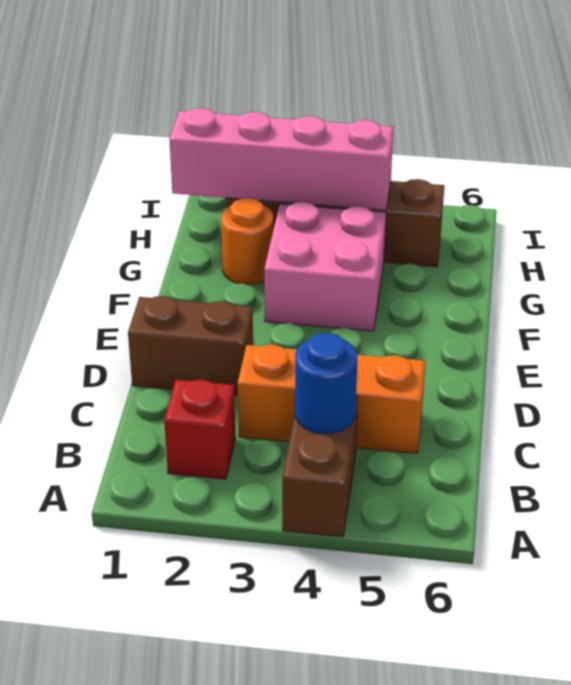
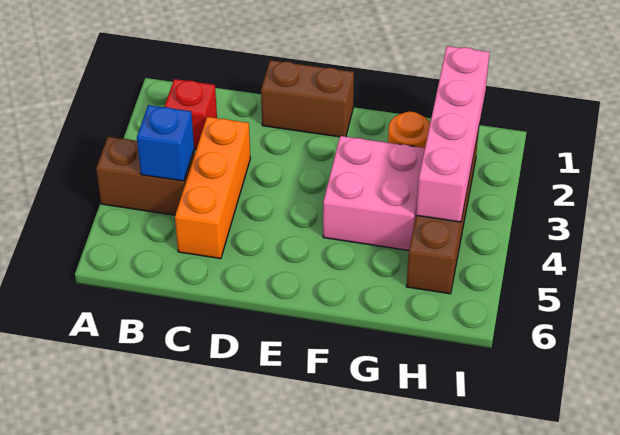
blue 1x1 round brick [295,333,357,434] -> blue 1x1 brick [137,105,194,181]
brown 1x2 brick [128,296,253,395] -> brown 1x2 brick turned to [261,60,354,137]

